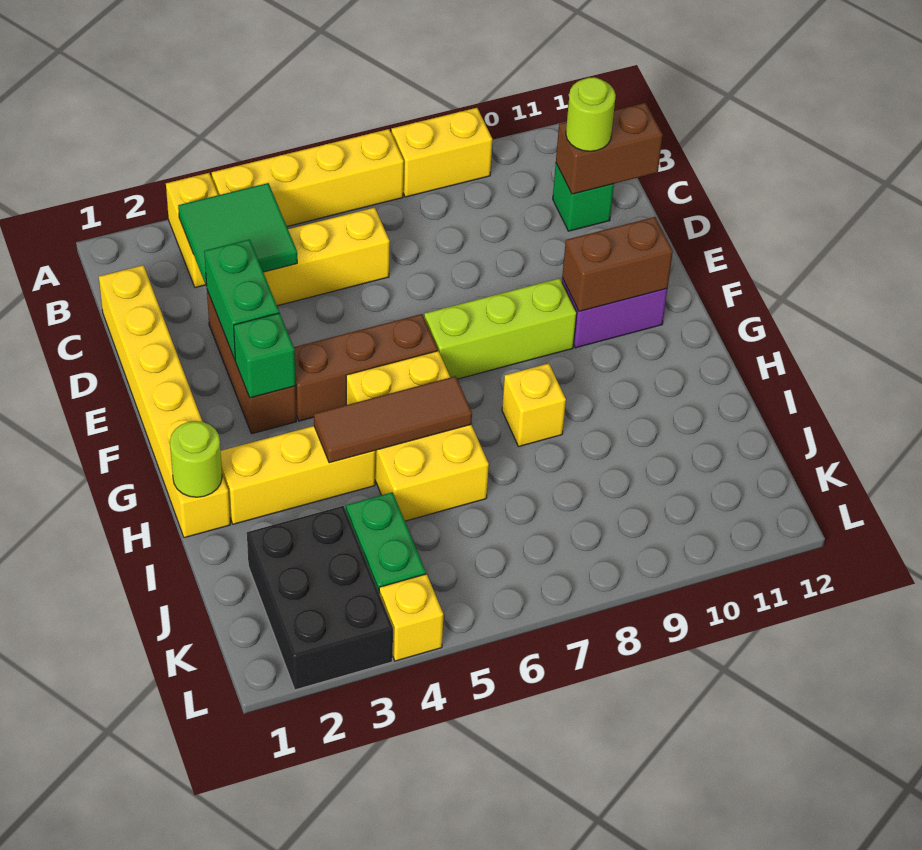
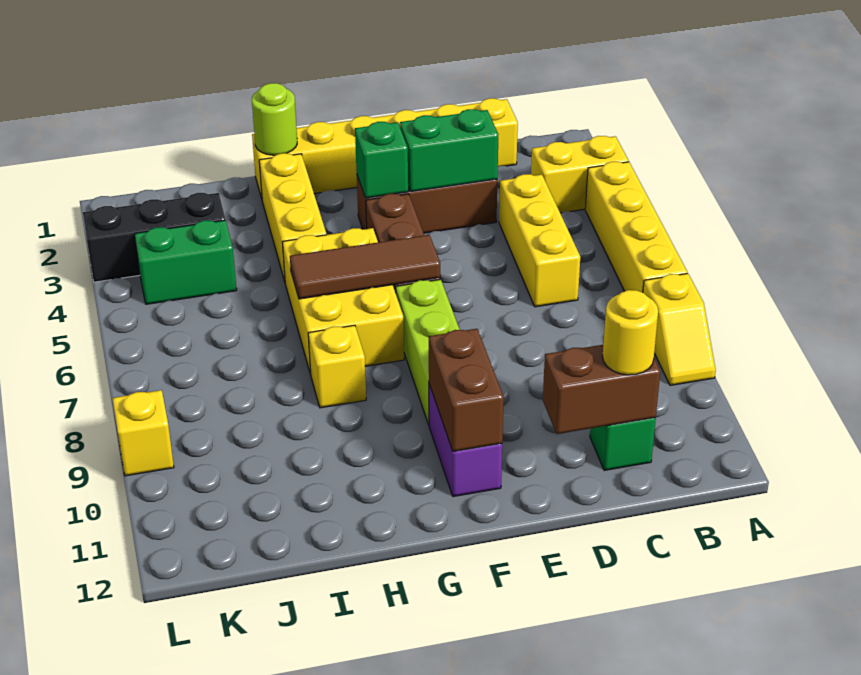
yellow 1x2 brick [391,108,492,197] -> yellow 1x2 slope [643,273,716,385]
green 2x2 tile [178,183,297,286] -> none
brown 1x2 brick [556,103,663,194] -> brown 1x2 brick turned to [543,345,660,434]
lime 1x1 round brick [566,77,616,151] -> yellow 1x1 round brick [603,290,658,375]
yellow 2x3 brick [346,351,489,521] -> yellow 2x3 brick turned to [282,228,404,375]
brown 1x3 tile [314,376,472,463] -> brown 1x3 tile turned to [290,235,440,299]
black 2x3 brick [247,506,393,690] -> black 1x3 brick [83,193,226,282]
yellow 1x1 brick [379,574,443,661] -> yellow 1x1 brick moved to [112,390,174,476]

